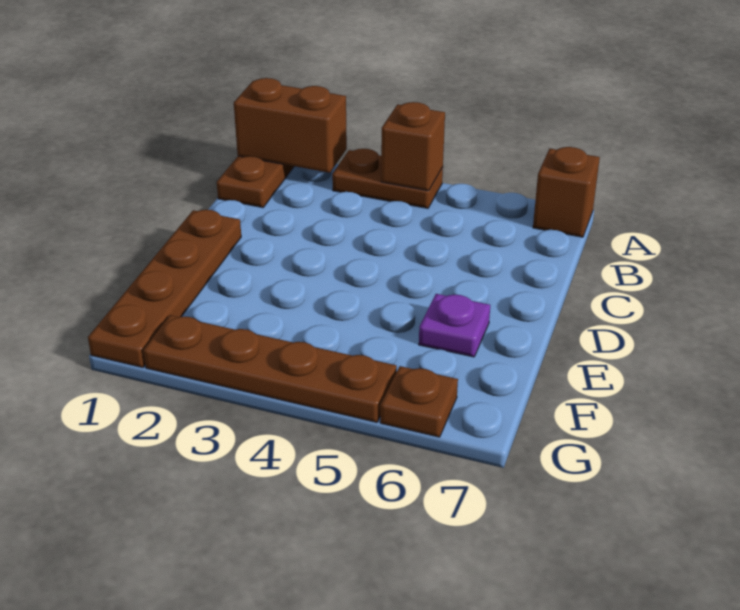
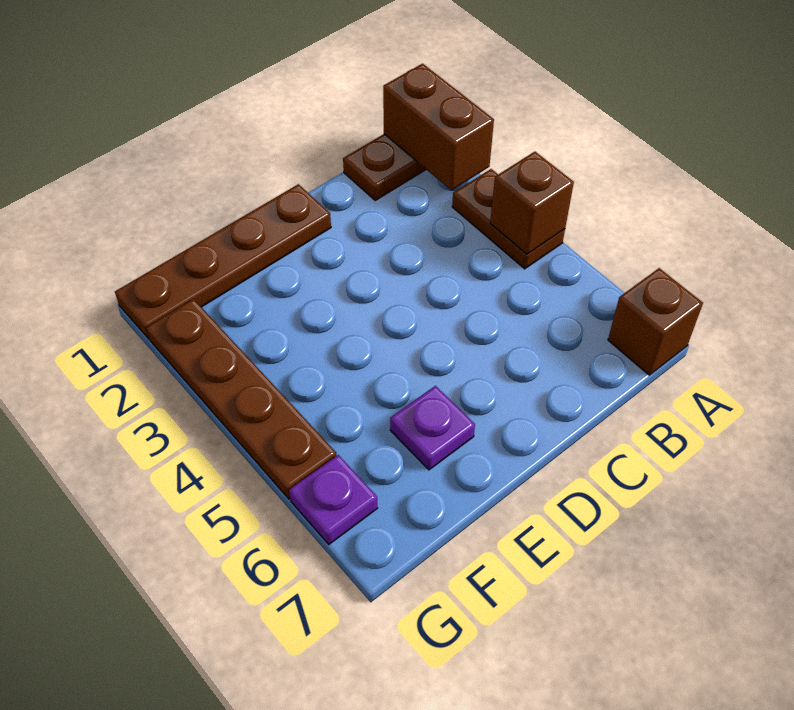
brown 1x1 plate [380,366,458,437] -> purple 1x1 plate [289,455,377,544]

